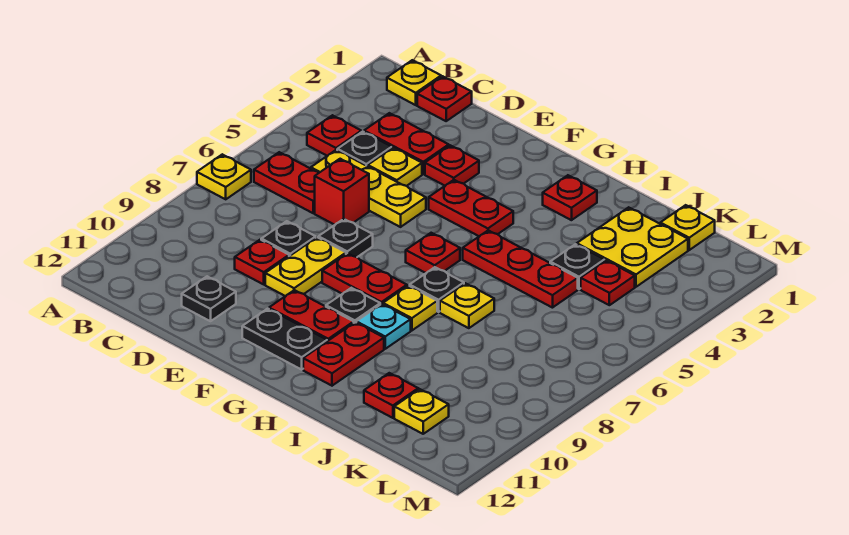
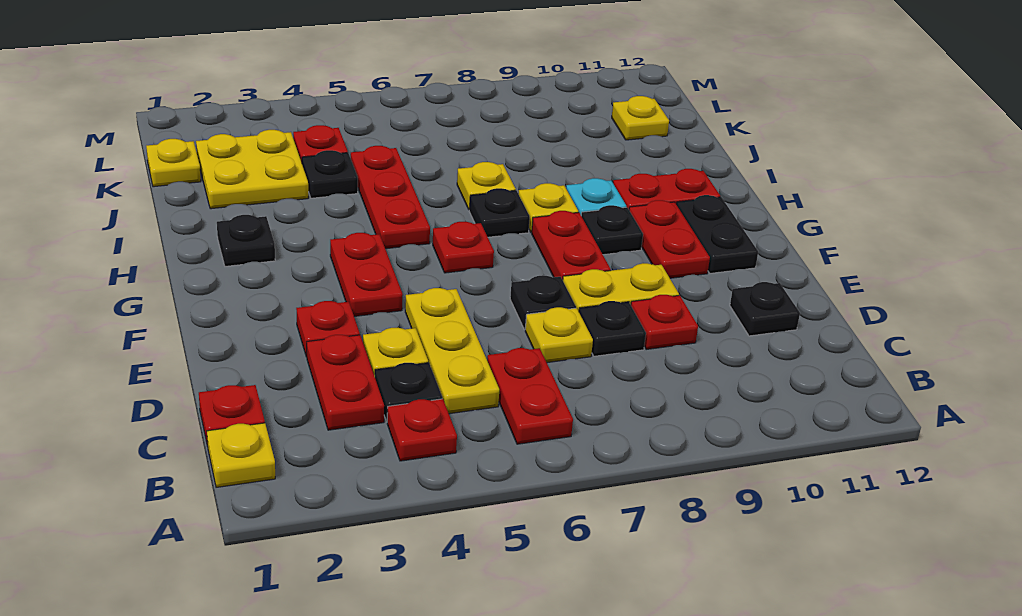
yellow 1x1 plate [197,154,251,199] -> yellow 1x1 plate moved to [525,307,593,363]
red 1x1 brick [315,159,369,225] -> none
red 1x1 plate [543,175,597,220] -> black 1x1 plate [217,215,275,266]
red 1x1 plate [364,373,418,418] -> none

